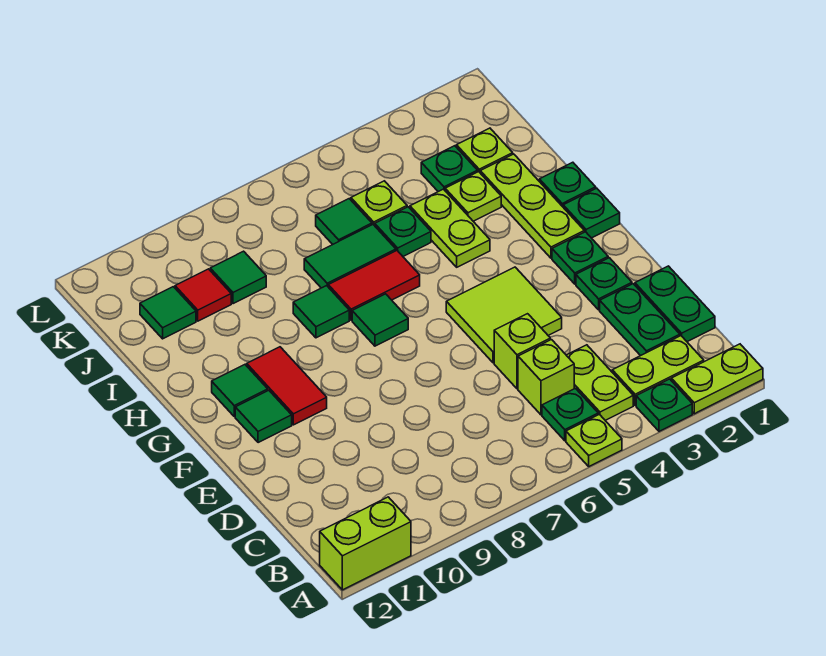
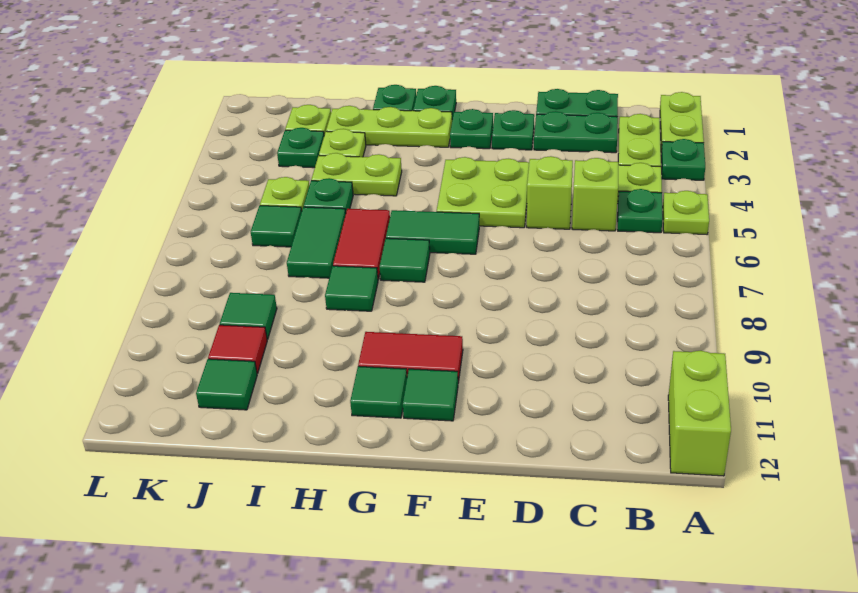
lime 2x2 tile [446,267,562,363] -> lime 2x2 plate [437,157,529,228]
none -> green 1x2 tile [386,210,479,254]

